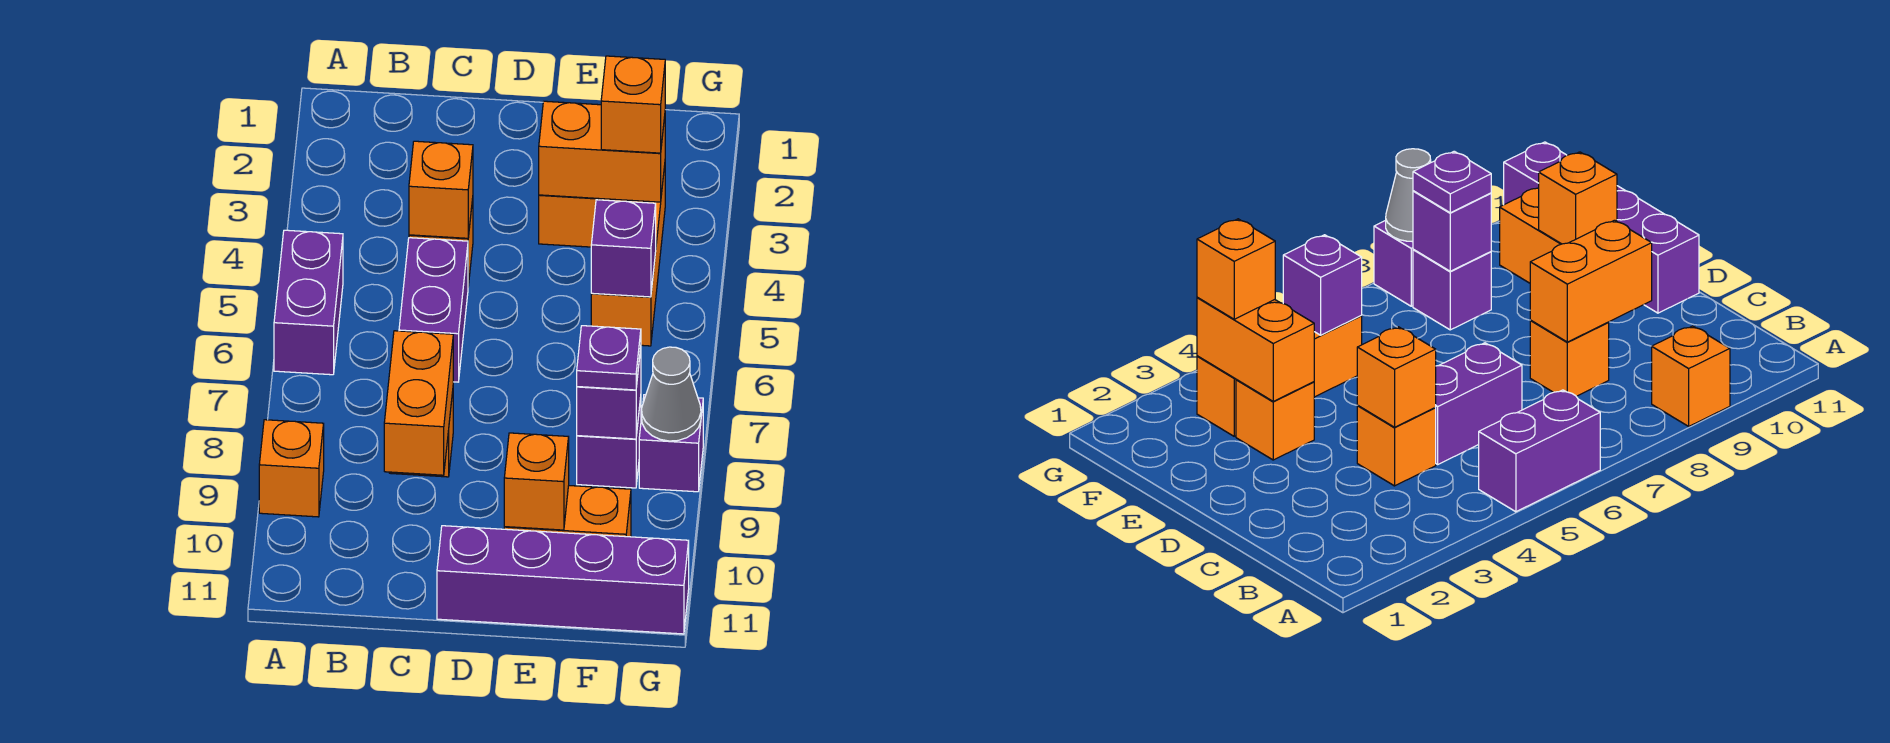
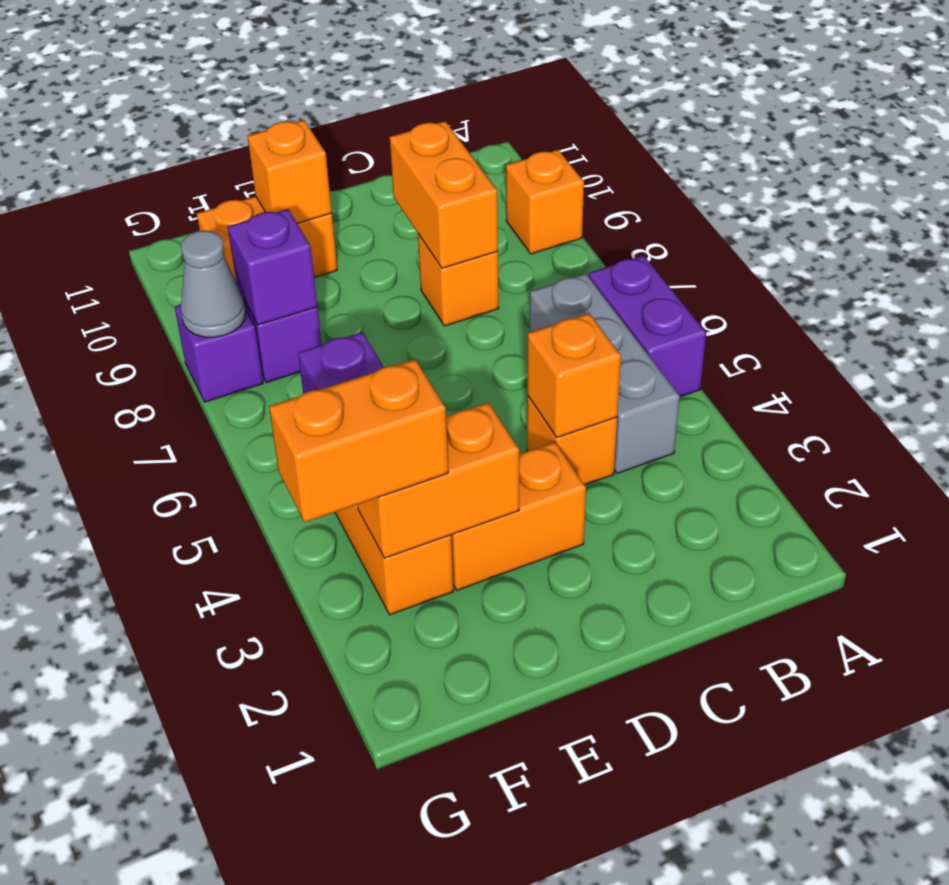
none -> grey 1x3 brick [530,274,680,473]
purple 1x2 brick [399,238,468,382] -> none
purple 1x4 brick [437,526,689,634] -> none
orange 1x1 brick [539,195,601,247] -> orange 1x2 brick [451,442,586,590]
orange 1x1 brick [601,56,665,153] -> orange 1x2 brick [269,359,448,522]
purple 1x1 plate [577,326,641,390] -> none

